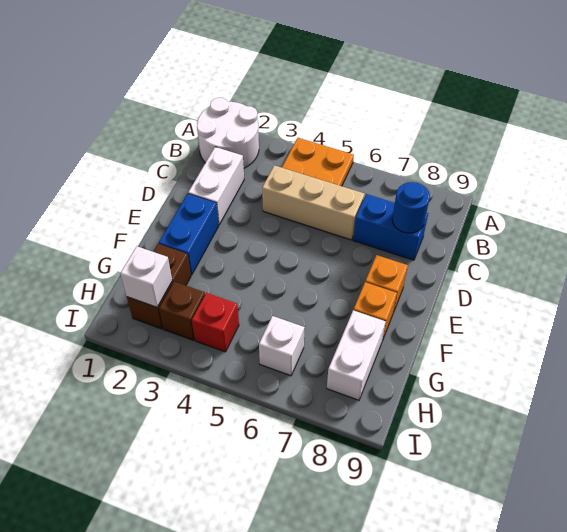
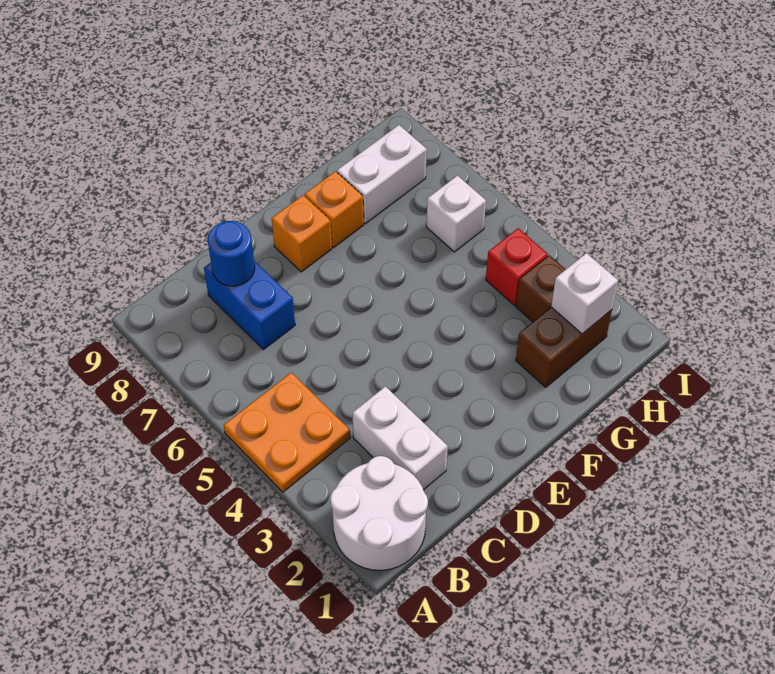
white 1x2 brick [188,147,244,225] -> white 1x2 brick turned to [352,386,448,490]
tan 1x3 brick [262,165,365,240] -> none
blue 1x2 brick [159,194,219,275] -> none

